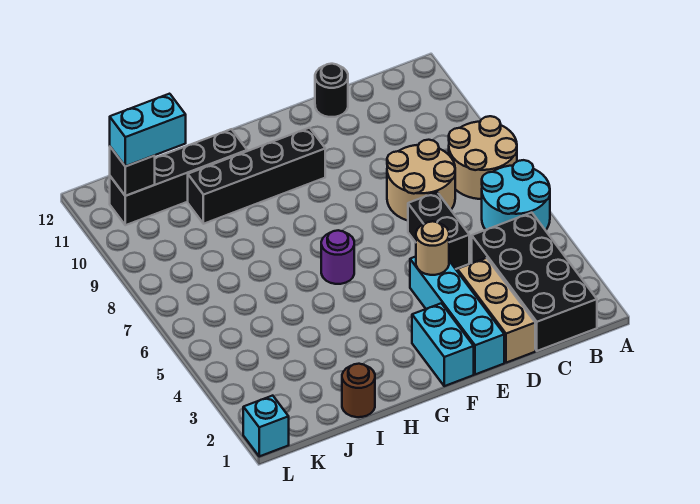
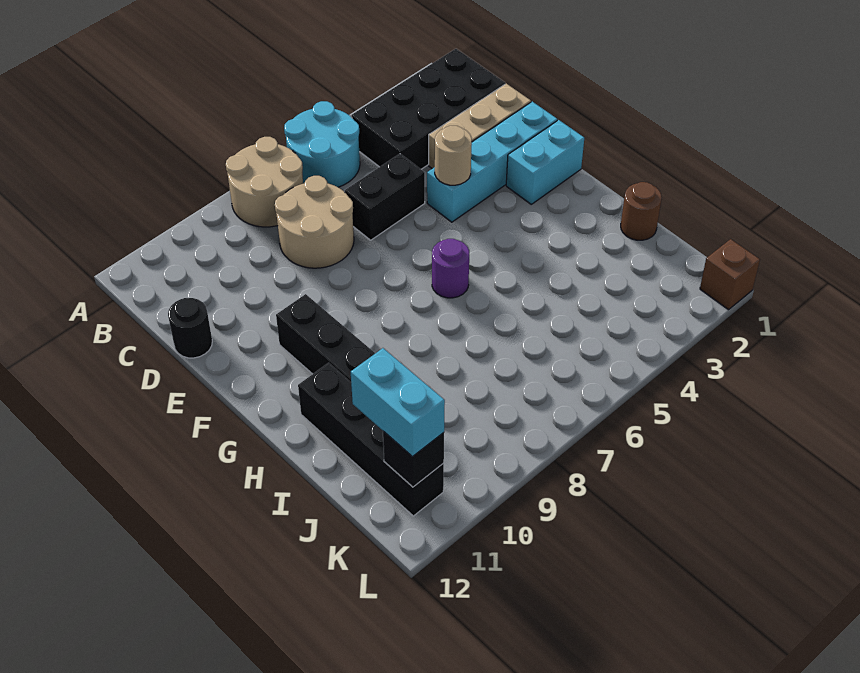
cyan 1x1 brick [243,396,289,456] -> brown 1x1 brick [700,239,760,310]

